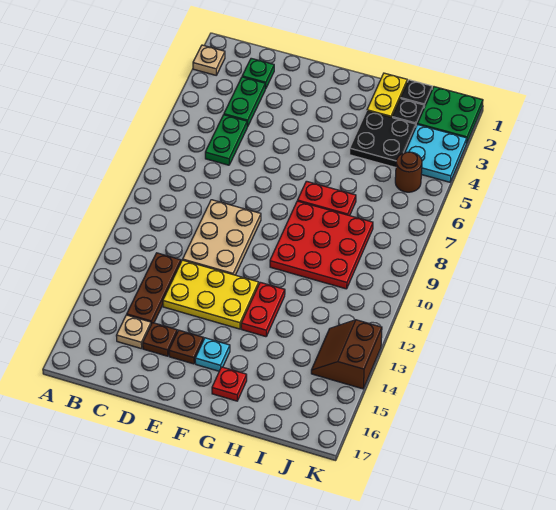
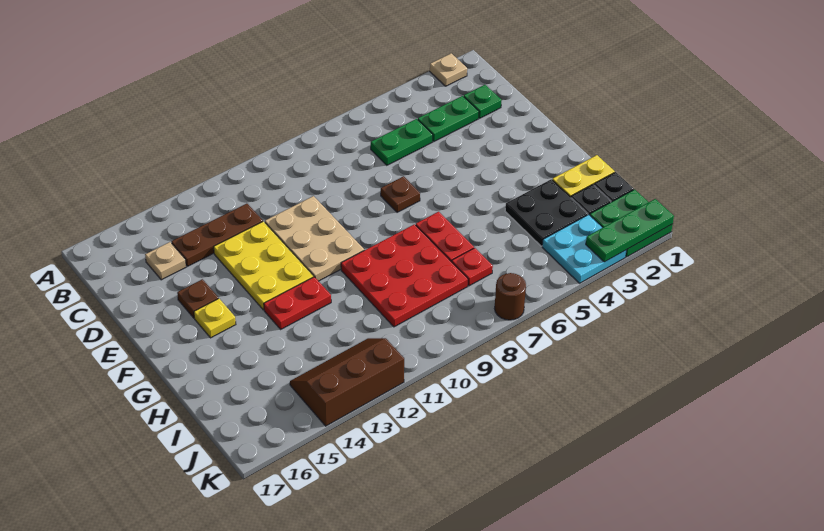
tan 2x3 plate [183,200,261,275] -> tan 2x3 plate turned to [265,196,364,281]
brown 1x1 plate [143,323,177,356] -> brown 1x1 plate moved to [381,176,420,212]
cyan 1x1 plate [195,338,230,371] -> yellow 1x1 plate [194,298,236,338]
red 1x1 plate [212,367,247,401] -> red 1x1 plate moved to [452,248,493,286]
brown 1x1 round brick [395,152,422,192] -> brown 1x1 round brick moved to [495,273,526,320]
brown 2x2 slope [311,320,382,389] -> brown 2x3 slope [290,338,404,426]
none -> green 1x3 plate [586,199,674,262]

